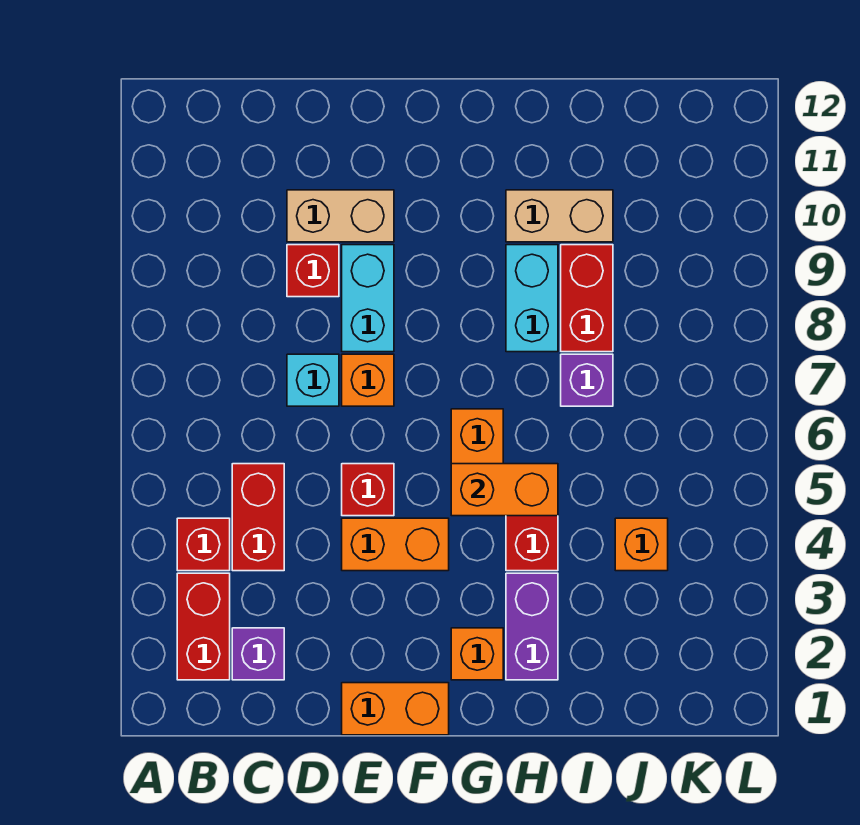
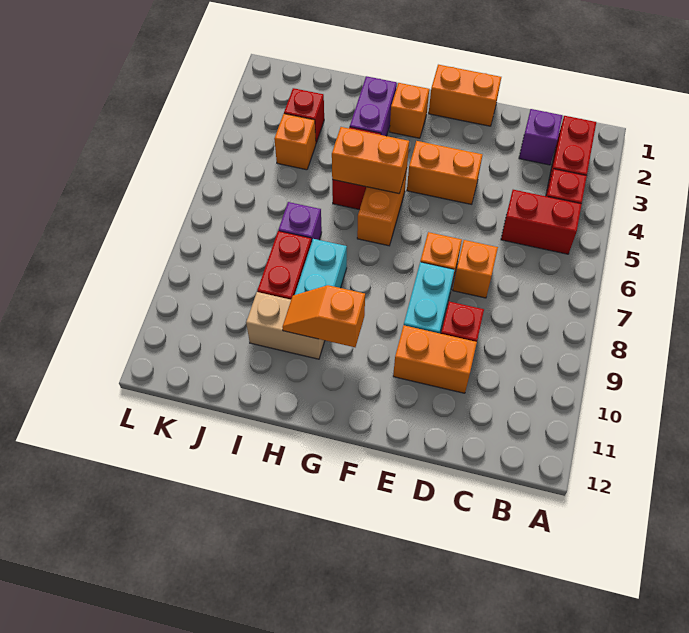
red 1x2 brick [232,464,284,571] -> red 1x2 brick turned to [501,190,582,254]
cyan 1x1 brick [287,354,339,406] -> orange 1x1 brick [453,240,498,298]
tan 1x2 brick [287,190,394,242] -> orange 1x2 brick [393,325,477,393]
red 1x1 brick [342,464,394,516] -> red 1x1 brick moved to [284,88,324,143]
none -> orange 1x2 slope [282,285,365,347]

